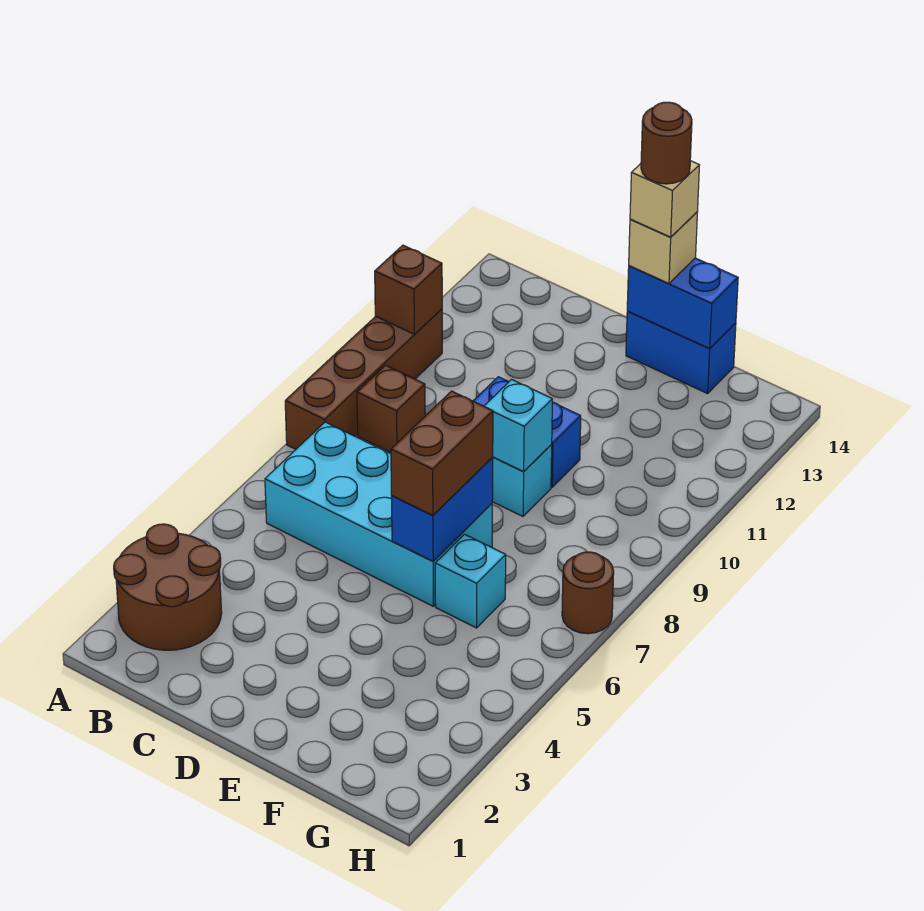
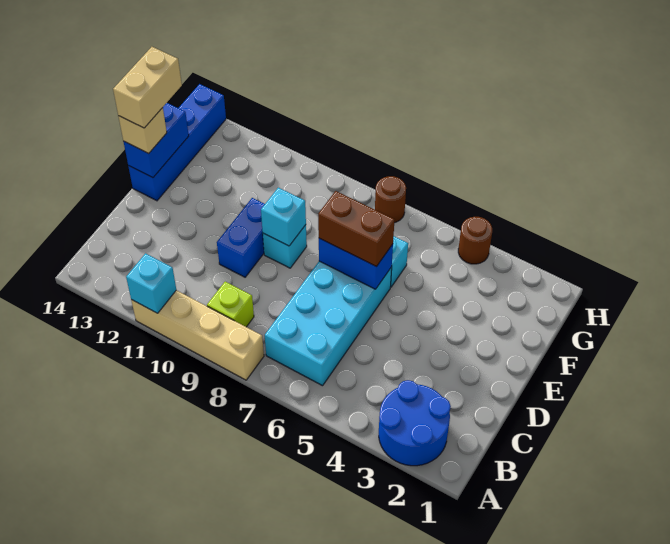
brown 2x2 round brick [114,524,222,650] -> blue 2x2 round brick [379,380,451,466]
brown 1x4 brick [285,309,442,449] -> tan 1x4 brick [131,290,264,380]
brown 1x1 brick [375,245,442,334] -> cyan 1x1 brick [126,253,176,313]
brown 1x1 brick [357,365,425,452] -> lime 1x1 brick [207,282,254,327]
blue 1x2 brick [626,311,736,394] -> blue 1x4 brick [128,84,226,201]
tan 1x1 brick [630,161,699,237] -> tan 1x2 brick [113,47,182,128]
brown 1x1 round brick [641,102,692,184] -> brown 1x1 round brick moved to [458,217,492,264]

